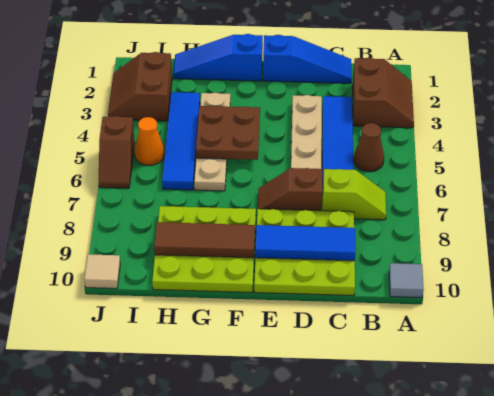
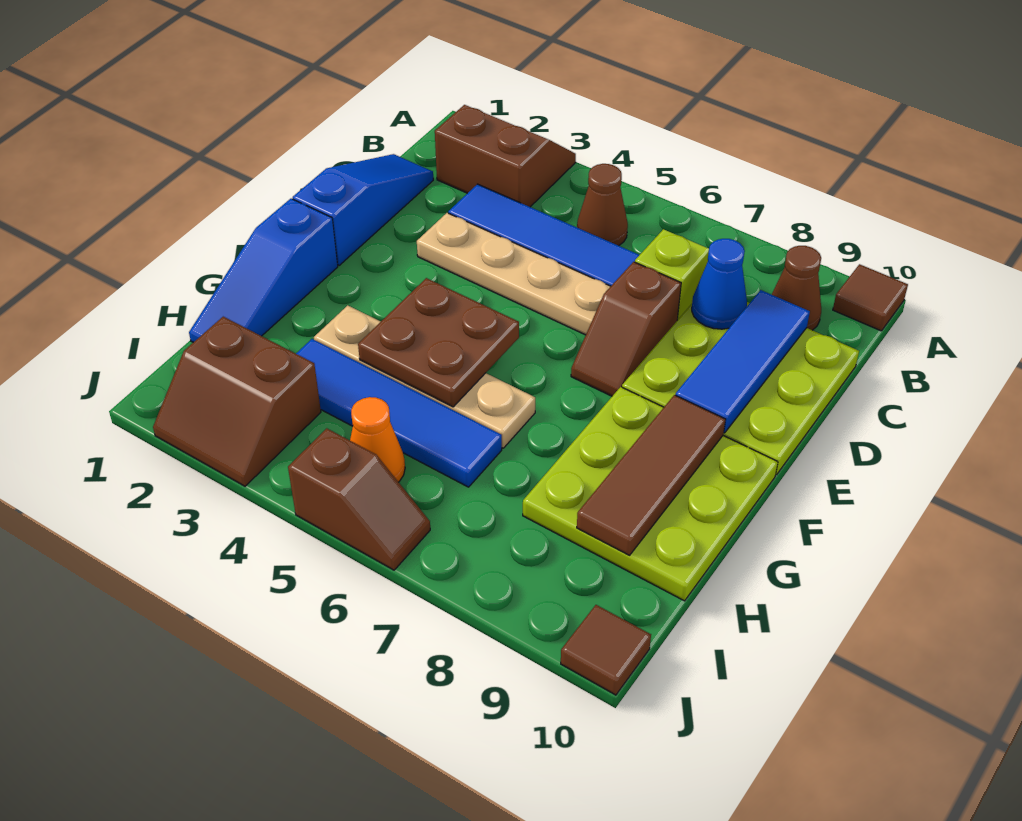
grey 1x1 tile [389,263,424,298] -> brown 1x1 tile [833,264,908,331]
none -> brown 1x1 cone [772,246,821,330]
none -> blue 1x1 cone [692,239,747,329]
tan 1x1 tile [84,254,120,288] -> brown 1x1 tile [561,605,651,695]

